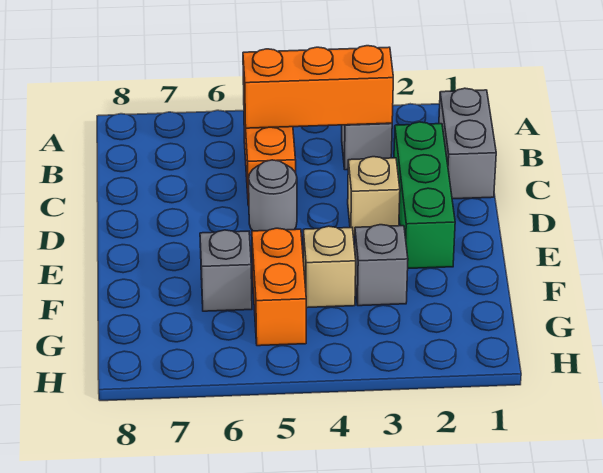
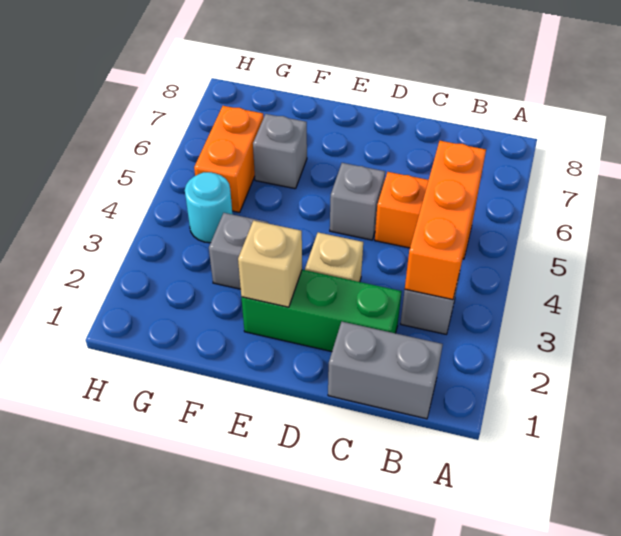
grey 1x1 round brick [249,160,297,231] -> grey 1x1 brick [330,163,385,240]
tan 1x1 brick [303,226,356,308] -> tan 1x1 brick moved to [238,221,302,307]
orange 1x2 brick [252,228,306,346] -> orange 1x2 brick turned to [194,106,264,212]
none -> cyan 1x1 round brick [185,172,232,243]

